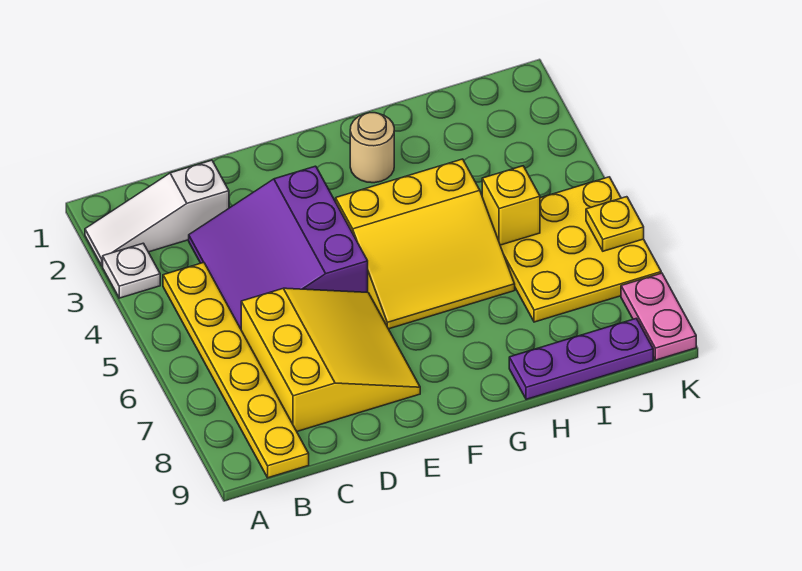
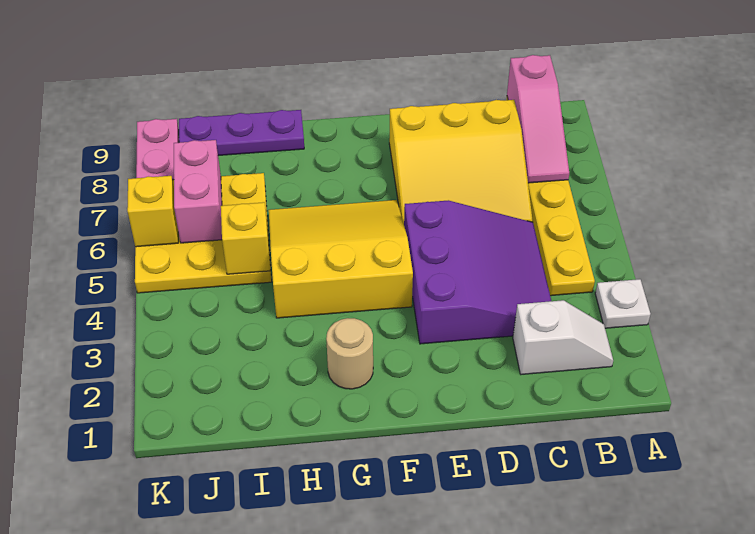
white 1x3 slope [85,160,229,266] -> white 1x2 slope [513,300,613,374]
none -> pink 1x3 slope [507,55,569,183]
yellow 3x3 slope [241,288,420,431] -> yellow 3x3 slope turned to [389,100,533,223]
none -> pink 1x2 brick [174,140,222,243]
yellow 1x1 plate [586,197,644,251] -> yellow 1x1 brick [127,176,178,247]

